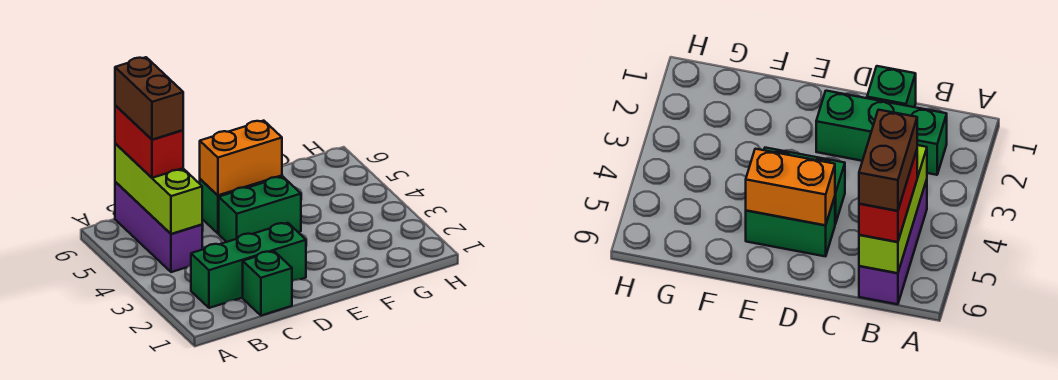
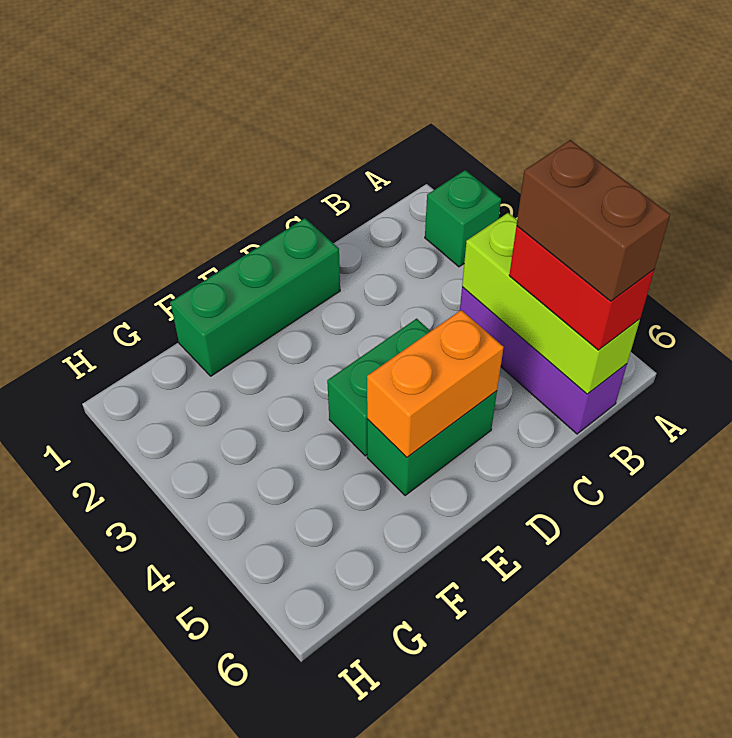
green 1x3 brick [191,223,306,308] -> green 1x3 brick moved to [170,218,340,376]
green 1x1 brick [243,251,292,316] -> green 1x1 brick moved to [425,170,501,267]

